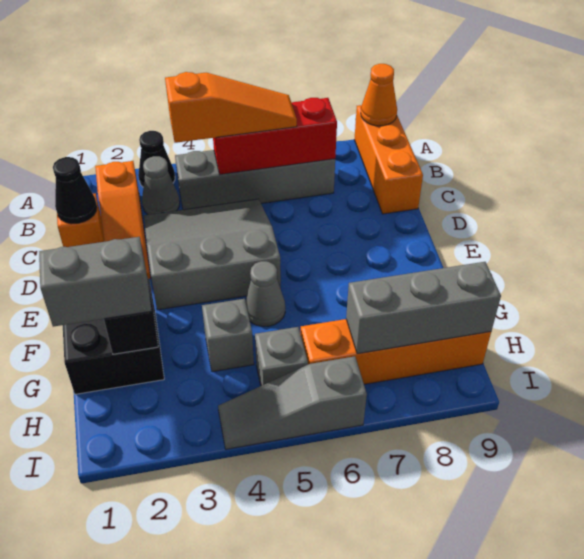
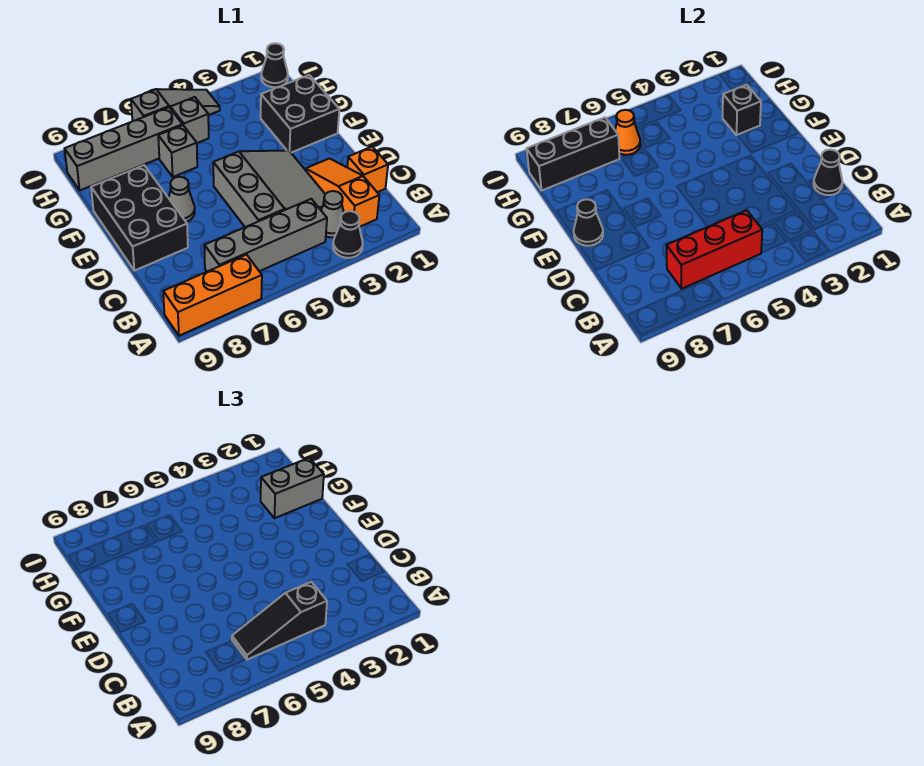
orange 1x3 brick [354,105,423,214] -> orange 1x3 brick turned to [163,255,262,336]
orange 1x1 cone [361,64,397,126] -> orange 1x1 cone moved to [615,110,640,155]
orange 1x3 slope [165,72,297,143] -> black 1x3 slope [232,582,327,660]
grey 3x3 slope [144,199,281,310] -> grey 3x3 slope turned to [213,150,325,227]
none -> black 2x3 brick [91,165,188,271]
none -> black 1x1 cone [574,199,603,246]
grey 1x1 cone [245,261,285,327] -> grey 1x1 cone moved to [169,177,195,222]
grey 1x1 brick [202,299,254,372] -> grey 1x1 brick moved to [158,125,197,177]
orange 1x4 brick [301,319,491,384] -> grey 1x4 brick [65,107,183,190]
grey 1x3 brick [346,262,501,354] -> black 1x3 brick [527,118,620,190]
none -> black 1x1 cone [261,43,288,87]

